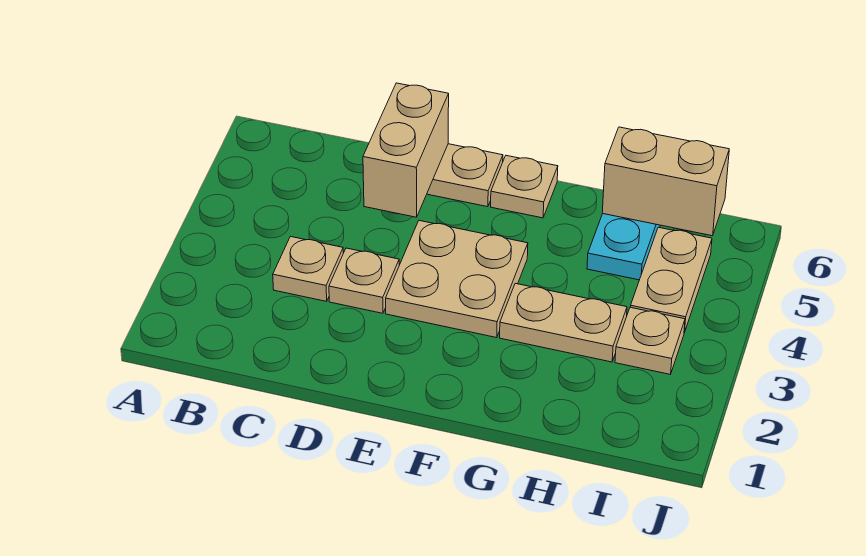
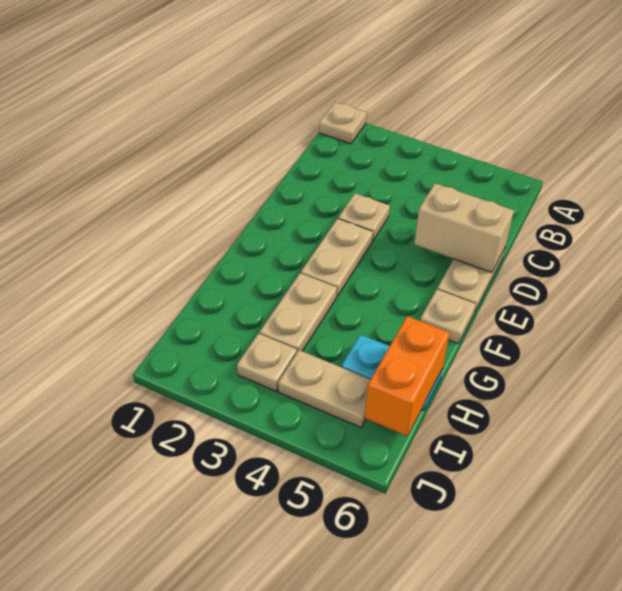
tan 1x1 plate [273,237,343,301] -> tan 1x1 plate moved to [319,102,367,144]
tan 2x2 plate [386,221,528,338] -> tan 1x2 plate [301,219,373,296]
tan 1x2 brick [602,127,729,236] -> orange 1x2 brick [365,316,450,436]

